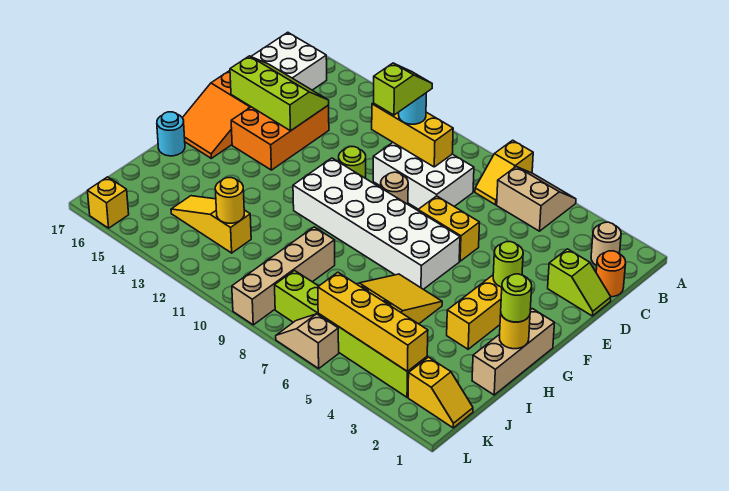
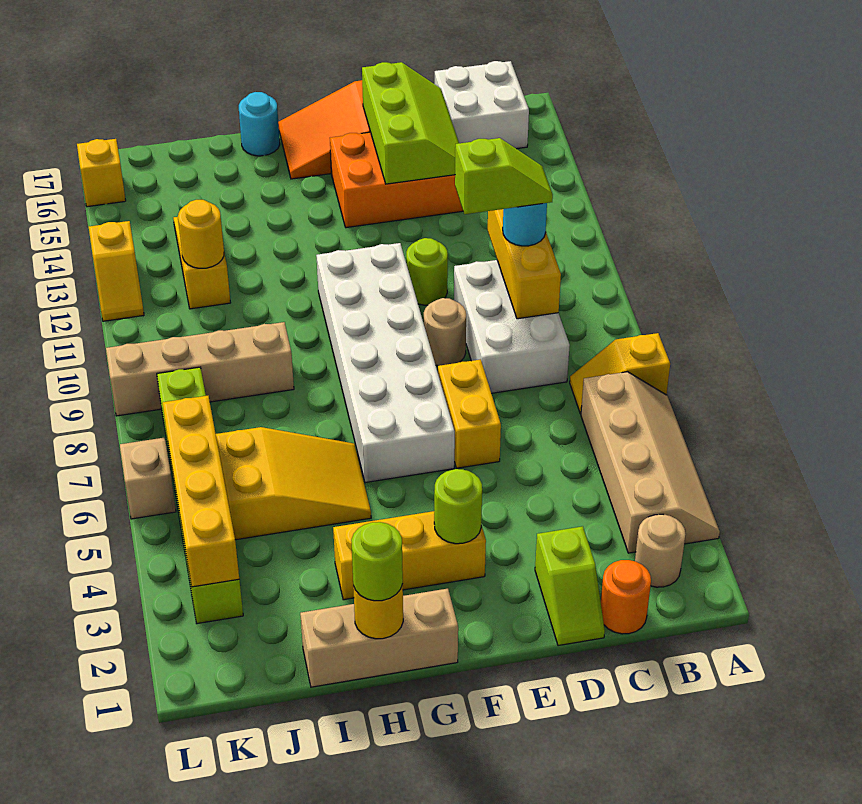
tan 2x2 slope [497,167,576,231] -> tan 2x4 slope [581,372,720,553]
yellow 1x2 slope [408,357,473,428] -> yellow 1x2 slope moved to [89,221,144,321]

